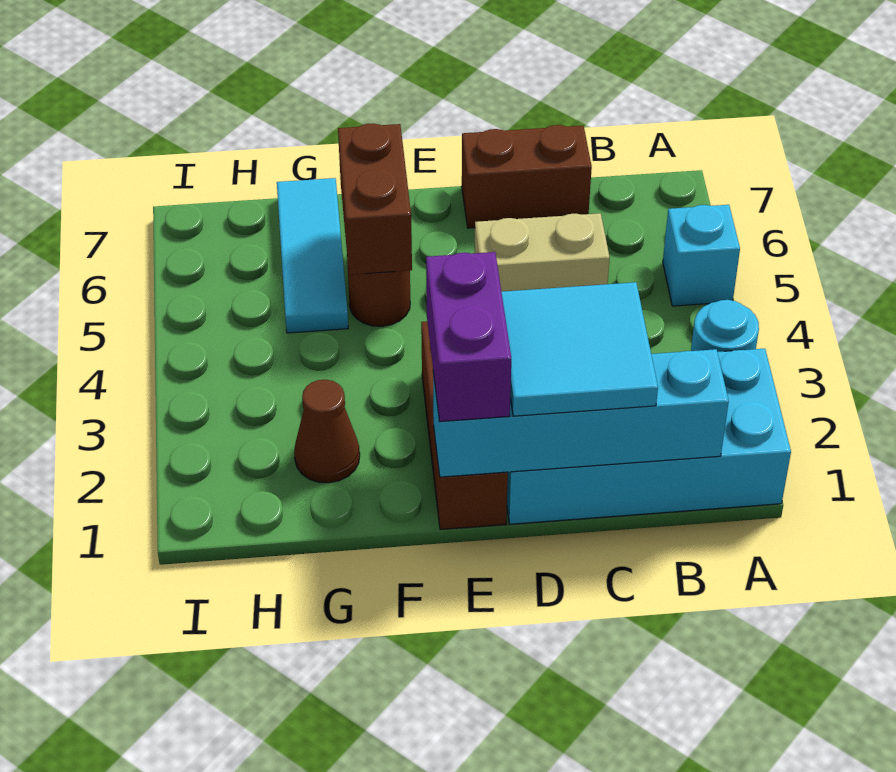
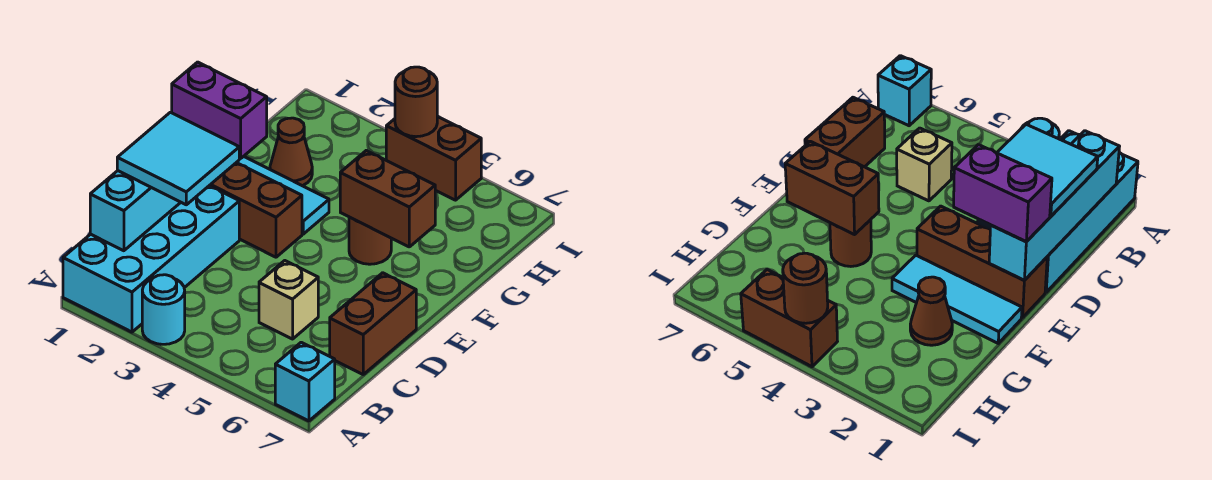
cyan 1x1 brick [663,205,740,306] -> cyan 1x1 brick moved to [275,342,335,421]
tan 1x2 brick [475,213,610,292] -> tan 1x1 brick [259,261,318,339]
cyan 1x3 tile [277,178,348,333] -> cyan 1x3 tile moved to [236,156,329,234]
none -> brown 1x2 brick [386,116,481,200]
none -> brown 1x1 round brick [395,67,437,137]

